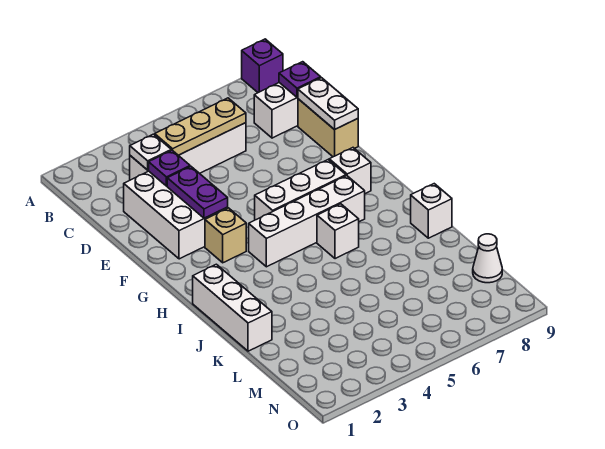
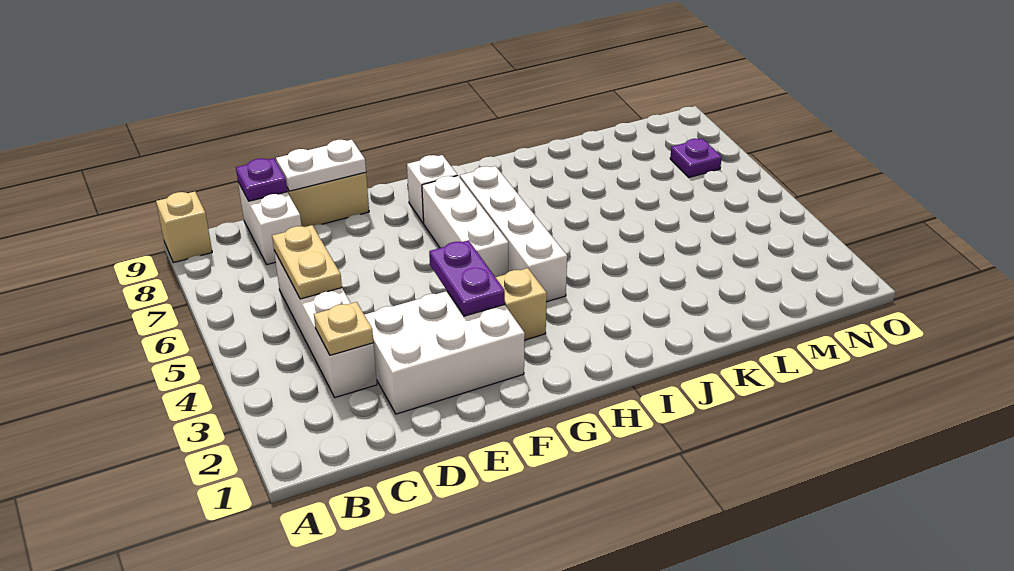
purple 1x1 brick [242,39,283,93] -> tan 1x1 brick [156,192,212,263]
white 1x1 plate [130,134,171,170] -> tan 1x1 plate [314,302,373,355]
tan 1x3 plate [155,98,246,155] -> tan 1x2 plate [272,225,342,299]
purple 1x1 plate [149,150,190,186] -> purple 1x1 plate moved to [670,139,722,177]
purple 1x2 plate [167,167,228,218] -> purple 1x2 plate turned to [429,240,505,316]
white 1x3 brick [193,264,272,351] -> none
white 1x1 brick [317,204,359,259] -> none
white 1x1 brick [411,184,452,238] -> none
white 1x1 cone [473,234,502,283] -> none

